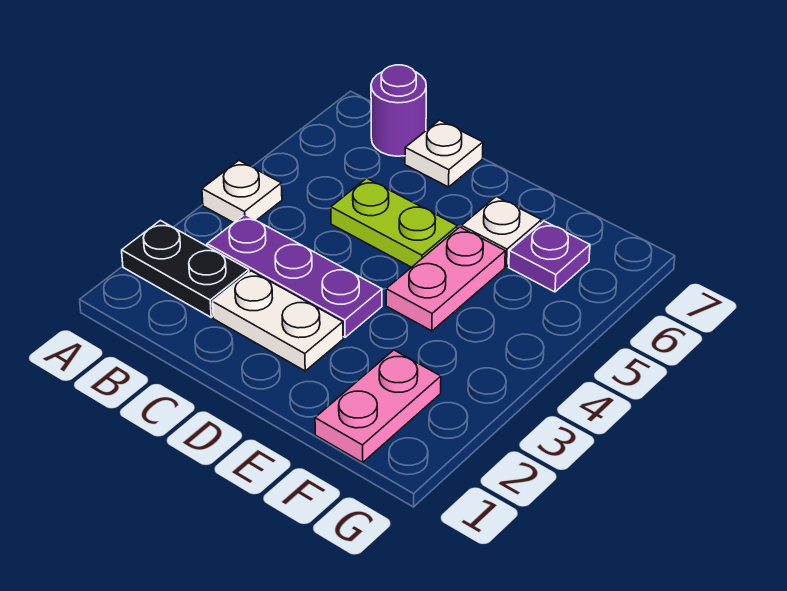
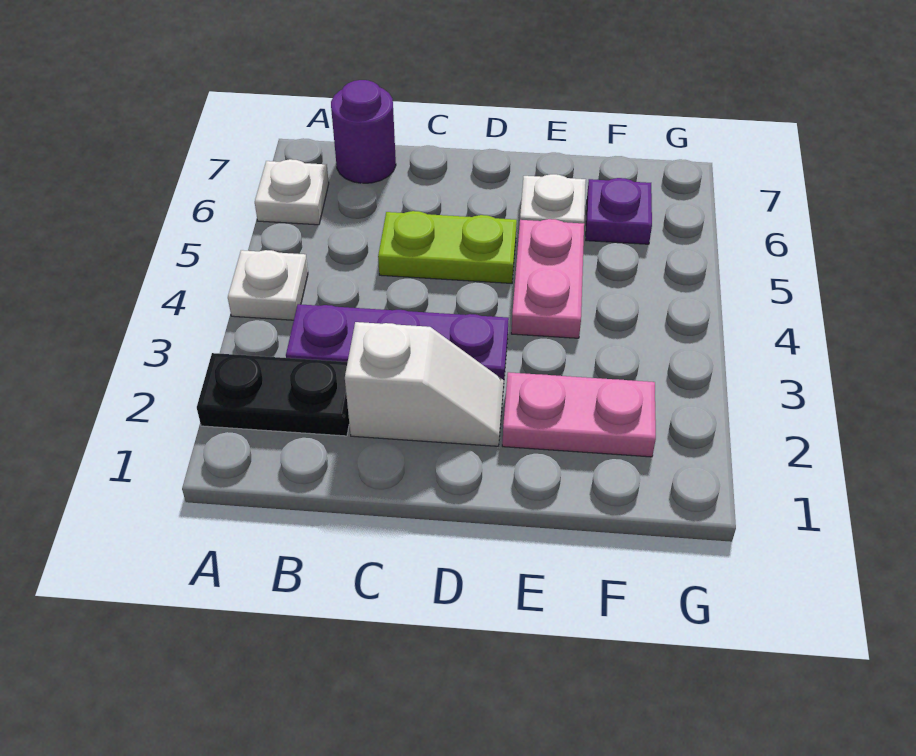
white 1x2 plate [213,271,343,371] -> white 1x2 slope [345,322,504,446]
white 1x1 plate [405,120,483,187] -> white 1x1 plate moved to [255,159,329,225]
pink 1x2 plate [315,350,441,462] -> pink 1x2 plate turned to [502,372,656,457]

